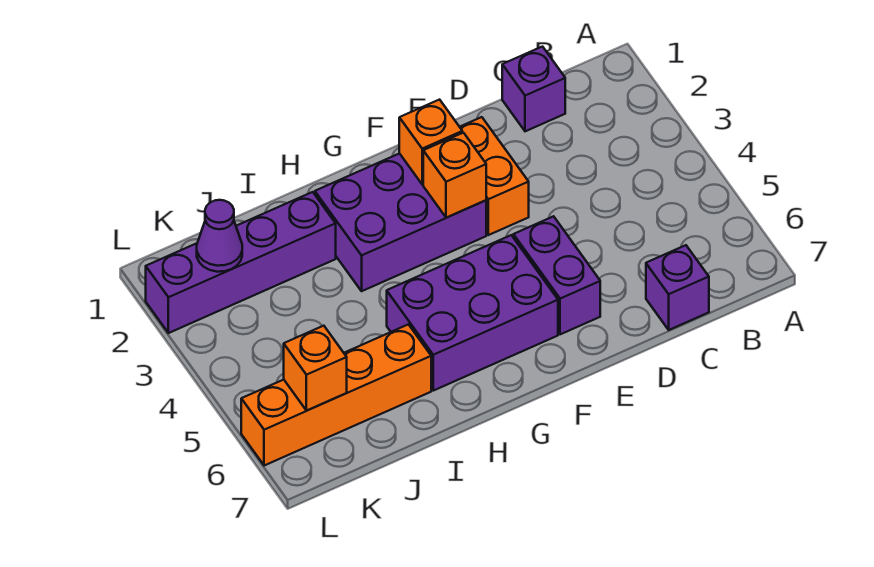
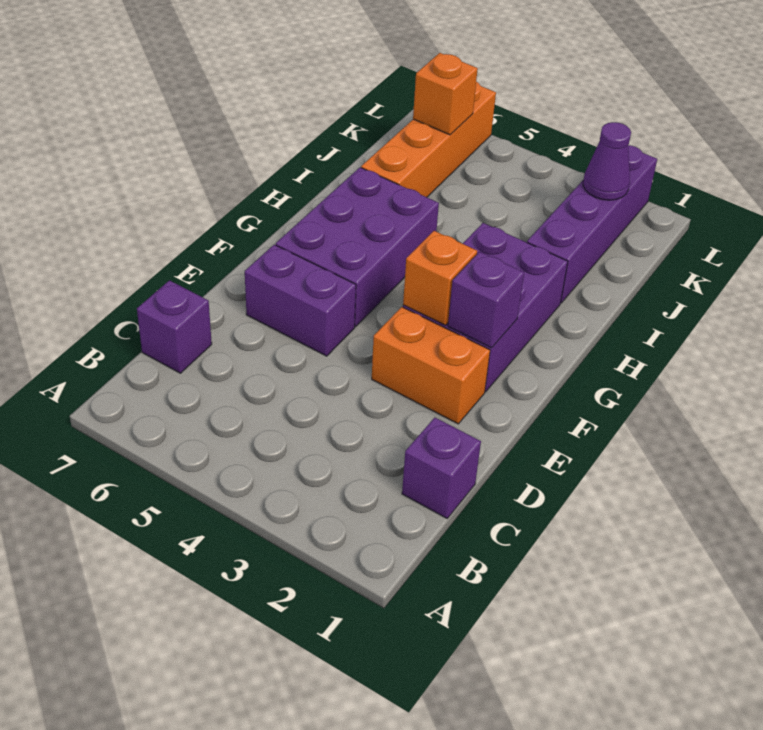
orange 1x1 brick [399,100,462,184] -> purple 1x1 brick [448,252,524,348]

